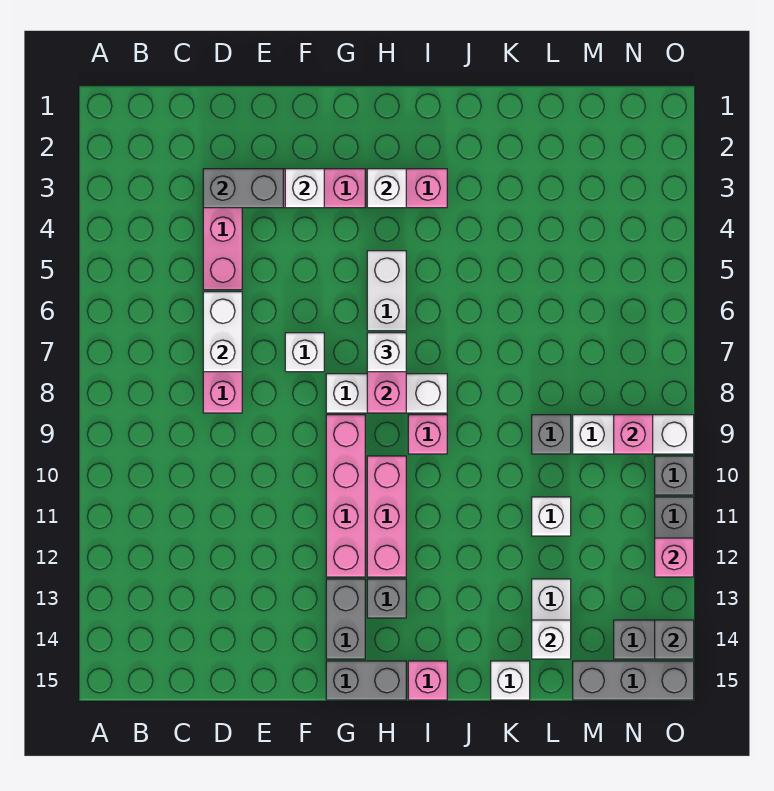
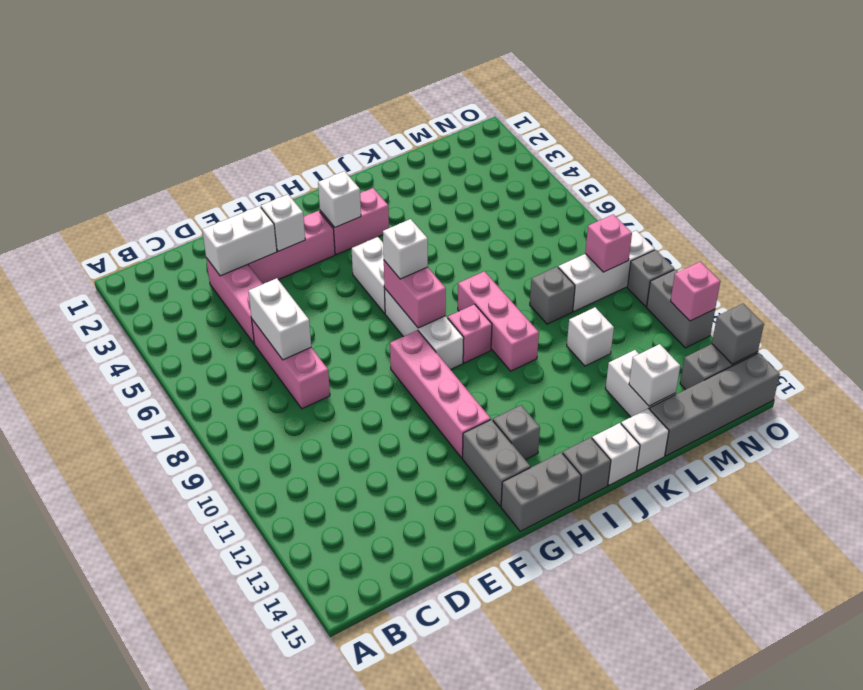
grey 1x2 brick [203,169,283,208] -> white 1x2 brick [202,206,277,276]
white 1x1 brick [285,333,324,372] -> white 1x1 brick moved to [592,423,640,485]
white 1x3 brick [326,374,447,413] -> white 1x3 brick turned to [385,289,464,370]
pink 1x3 brick [367,456,406,577] -> pink 1x3 brick moved to [458,271,539,371]
pink 1x1 brick [408,661,447,700] -> grey 1x1 brick [563,438,611,500]
grey 1x3 brick [573,661,694,700] -> grey 1x4 brick [650,353,780,456]

